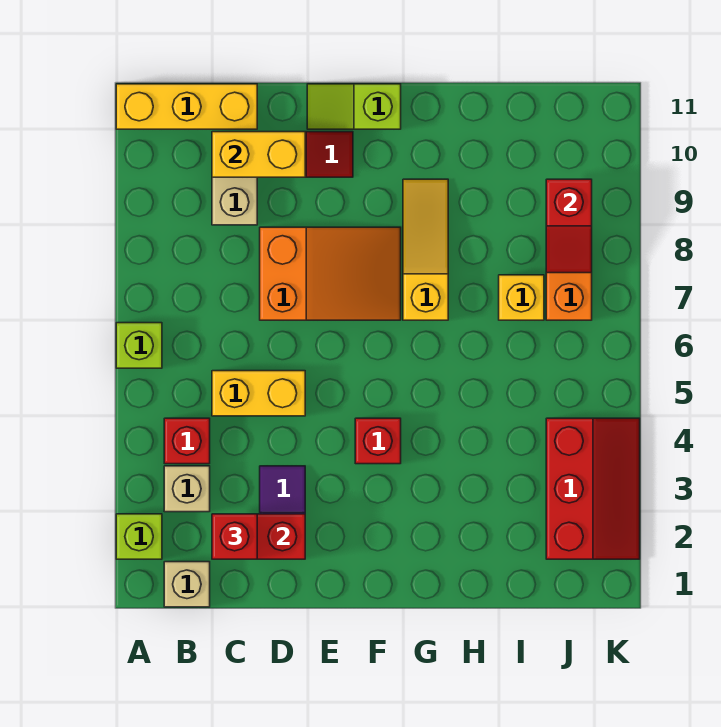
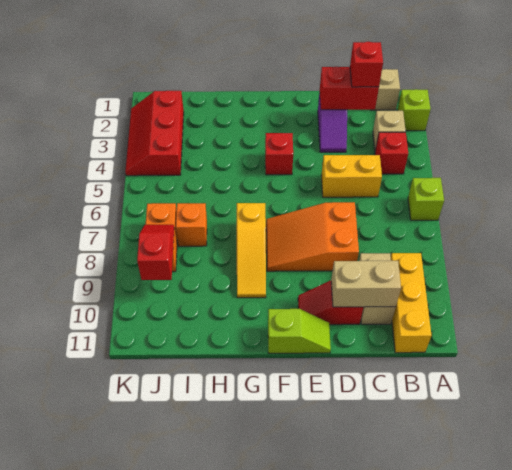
yellow 1x3 brick [116,84,257,129] -> yellow 1x3 brick turned to [391,253,432,353]
yellow 1x2 brick [212,132,305,177] -> tan 1x2 brick [331,261,401,307]
yellow 1x1 brick [499,275,544,320] -> orange 1x1 brick [176,203,207,246]

